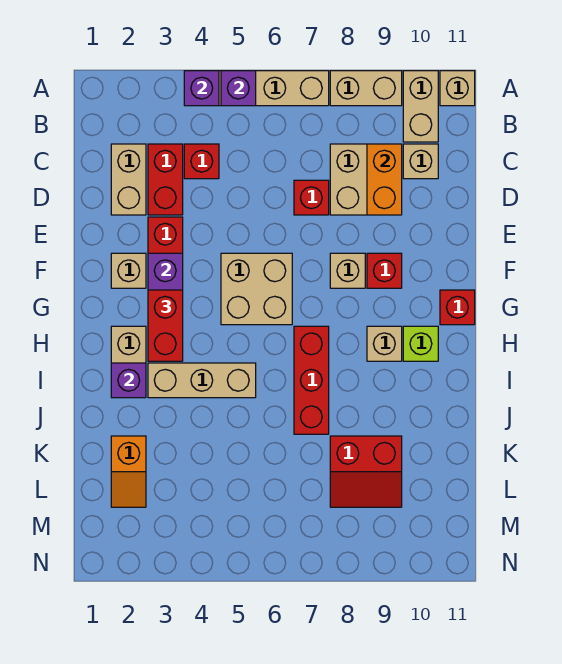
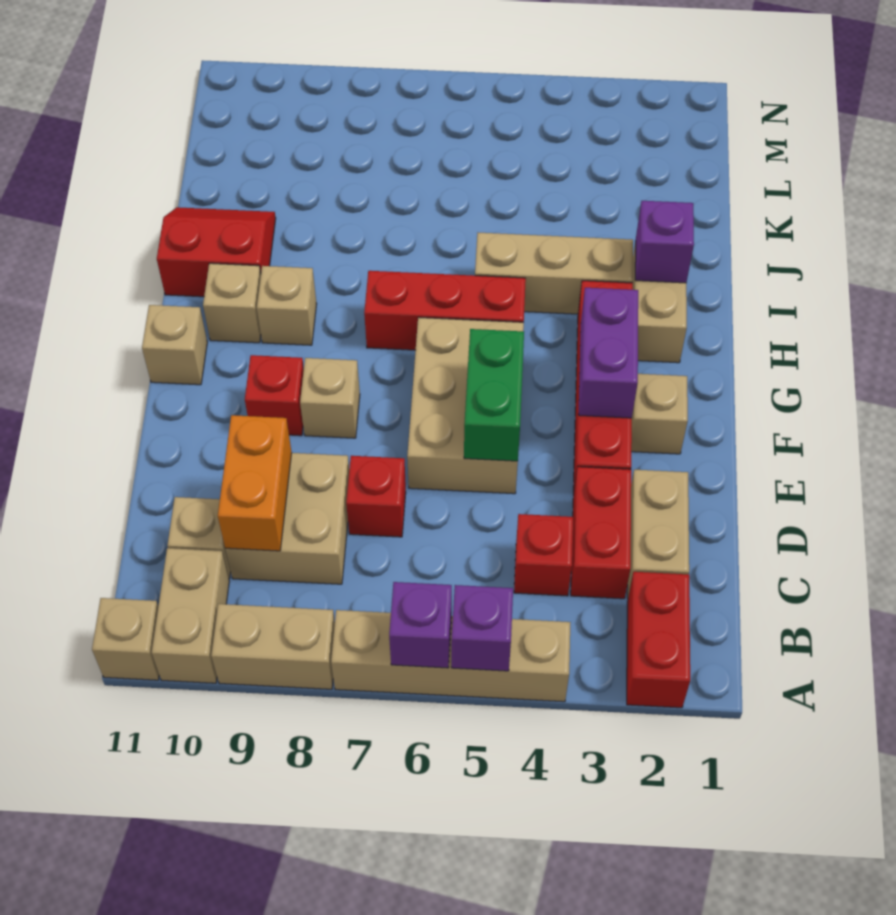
purple 1x1 brick [184,71,219,106] -> purple 1x1 brick moved to [389,582,452,668]
none -> green 1x2 brick [464,329,524,461]
tan 2x2 brick [221,253,292,325] -> tan 2x3 brick [407,317,524,494]
red 1x2 brick [148,290,183,361] -> red 1x2 brick moved to [627,572,690,708]
red 1x1 brick [440,290,475,325] -> tan 1x1 brick [142,305,207,385]
red 1x3 brick [294,326,329,434] -> red 1x3 brick turned to [364,271,526,350]
lime 1x1 brick [403,326,438,361] -> tan 1x1 brick [203,263,261,343]
orange 1x2 slope [111,436,146,507] -> none
red 2x2 slope [330,436,402,507] -> red 2x2 slope moved to [157,207,276,297]

